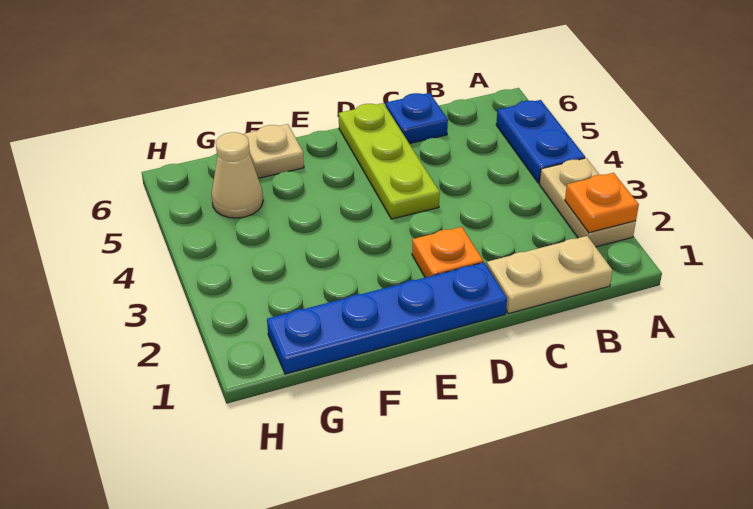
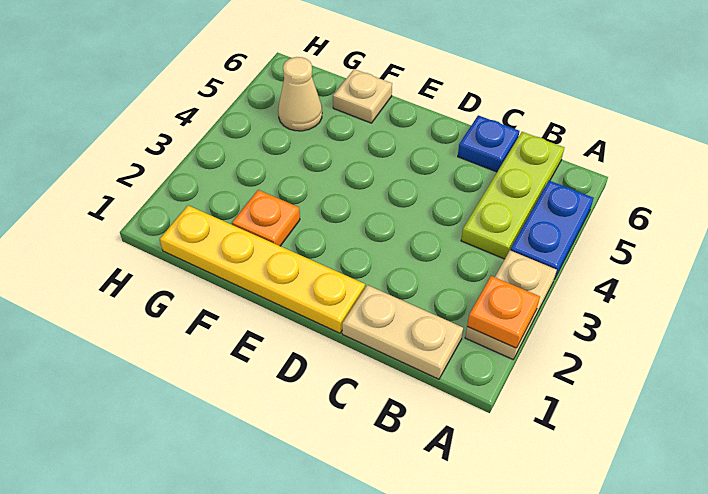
blue 1x4 plate [267,262,507,374] -> yellow 1x4 plate [160,205,365,333]
orange 1x1 plate [412,227,483,278] -> orange 1x1 plate moved to [232,190,300,246]
lime 1x3 plate [339,103,440,219] -> lime 1x3 plate moved to [461,132,564,259]

